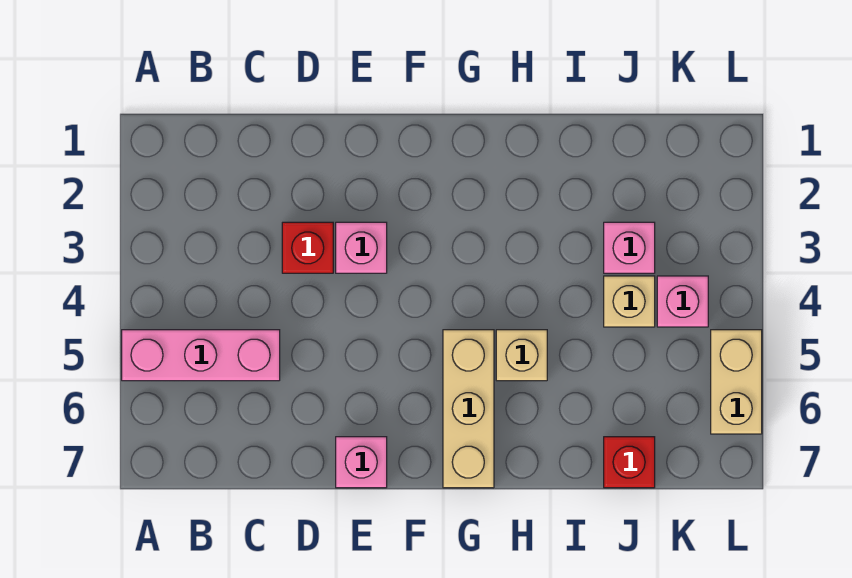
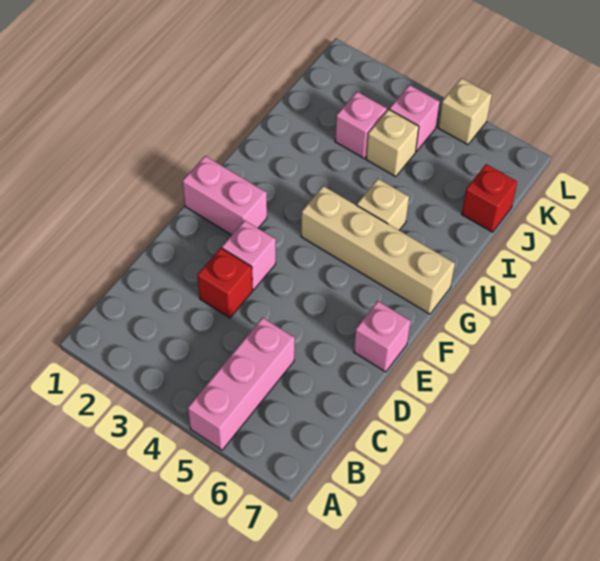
none -> pink 1x2 brick [182,156,267,235]
tan 1x3 brick [443,330,494,488] -> tan 1x4 brick [301,186,455,314]
tan 1x2 brick [711,330,762,434] -> tan 1x1 brick [438,78,492,145]

